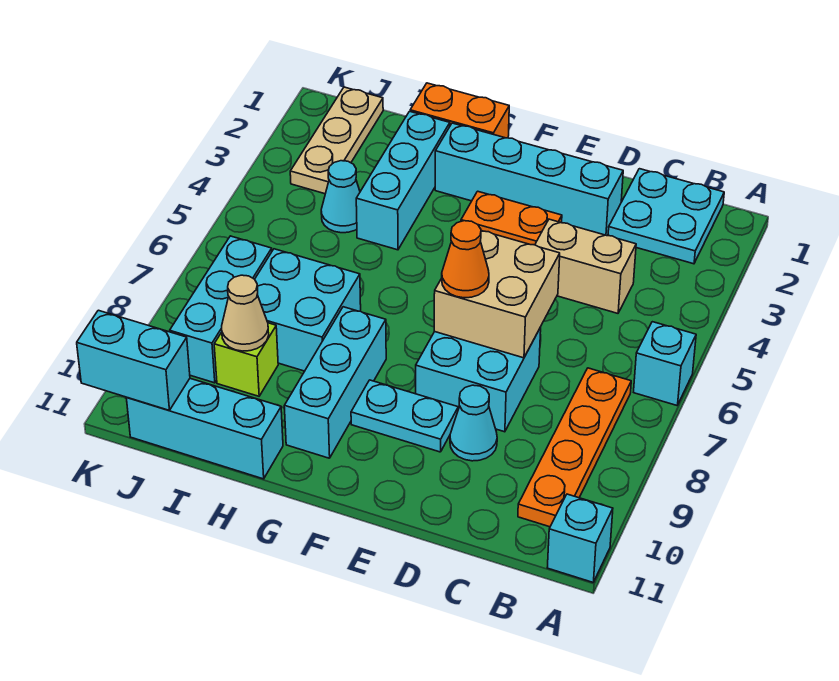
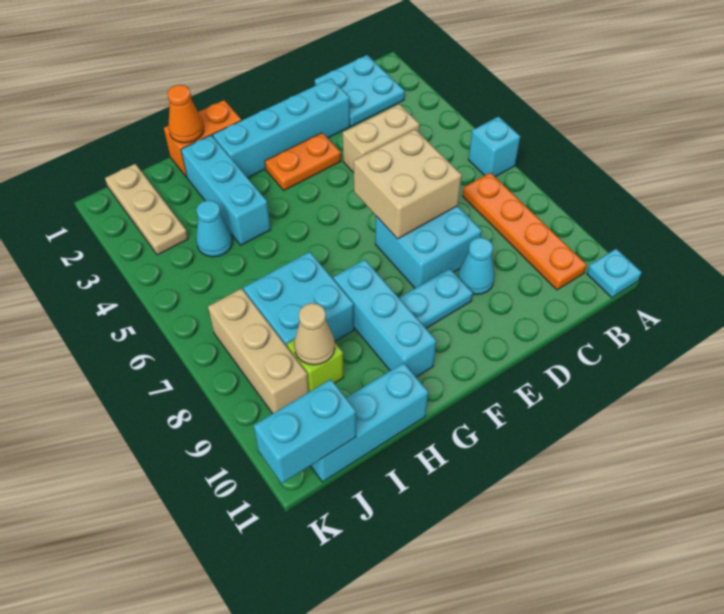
cyan 1x1 brick [547,494,613,582] -> cyan 1x1 plate [587,249,642,298]
orange 1x1 cone [441,221,489,298] -> orange 1x1 cone moved to [167,85,204,143]
cyan 1x3 brick [170,236,272,383] -> tan 1x3 brick [208,288,309,414]

